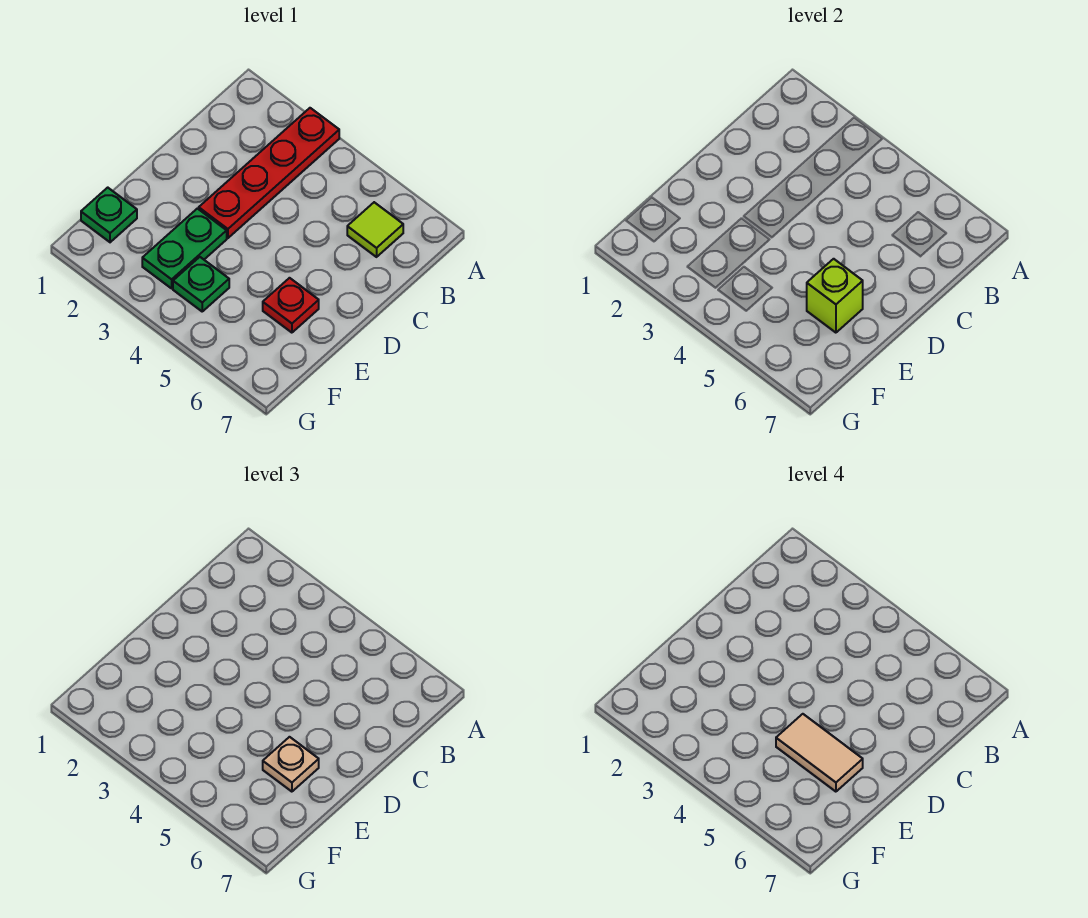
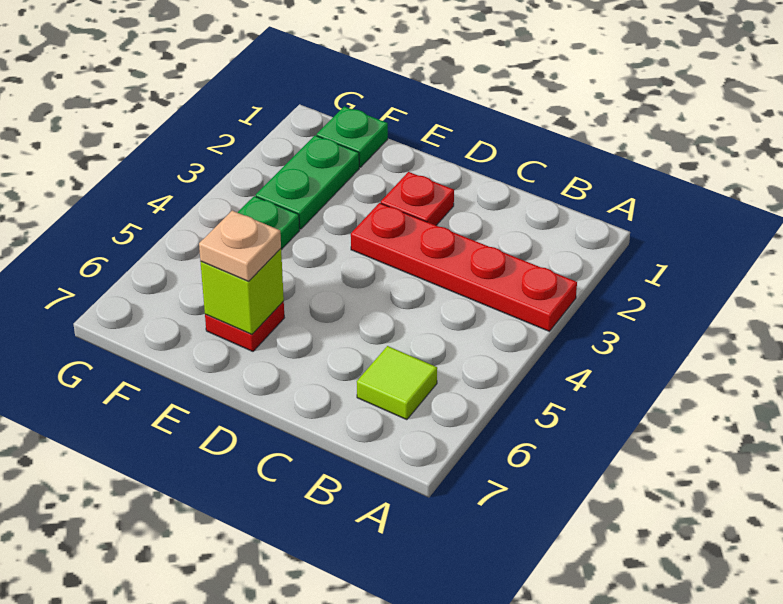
none -> red 1x1 plate [381,172,454,225]
green 1x2 plate [142,209,227,288] -> green 1x2 plate turned to [256,135,359,229]
tan 1x2 tile [776,714,863,792] -> none

